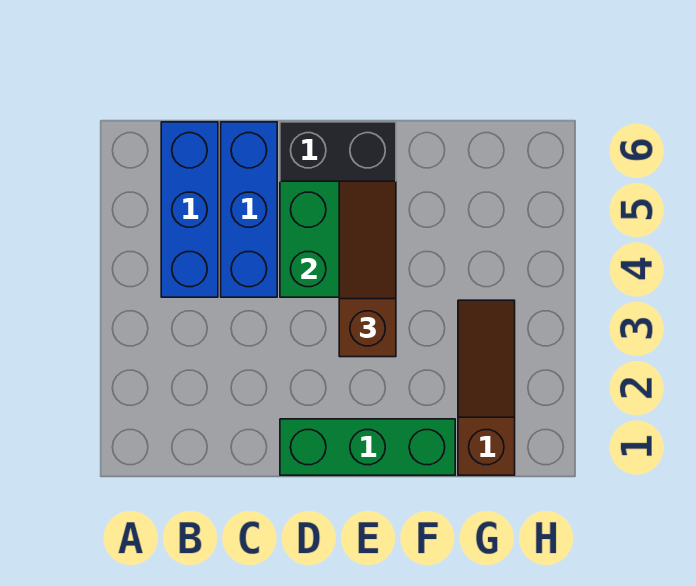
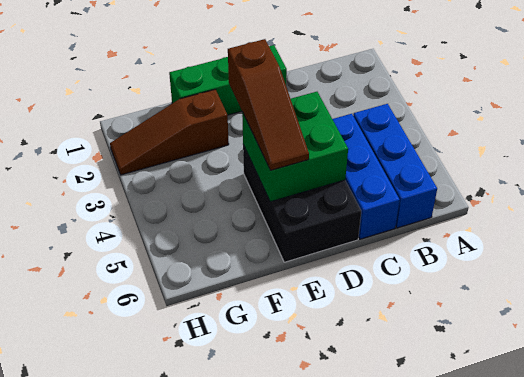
brown 1x3 slope [458,300,515,475] -> brown 1x3 slope turned to [110,89,229,175]

